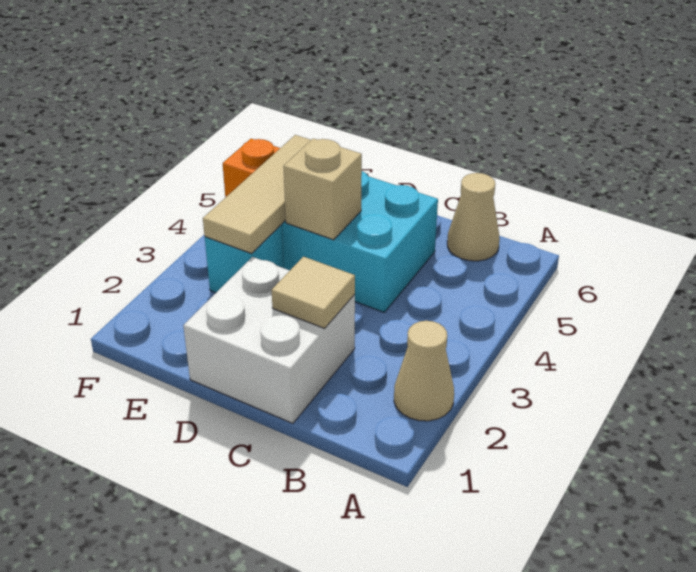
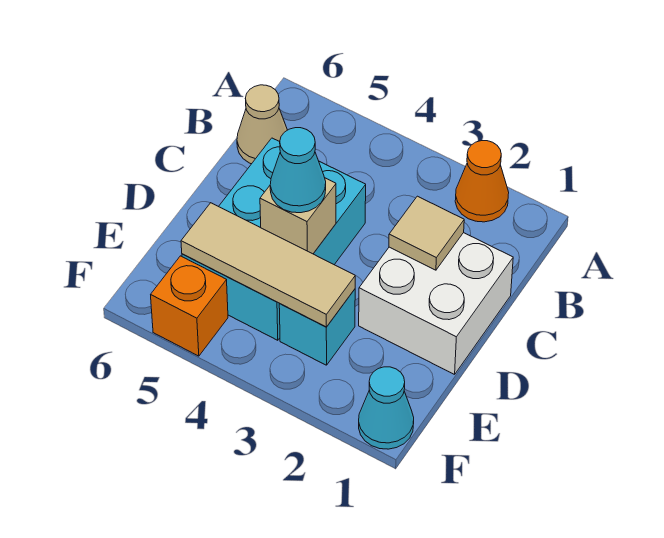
tan 1x1 cone [394,321,454,421] -> orange 1x1 cone [455,141,509,222]
none -> cyan 1x1 cone [270,128,326,213]
none -> cyan 1x1 cone [359,367,414,449]

